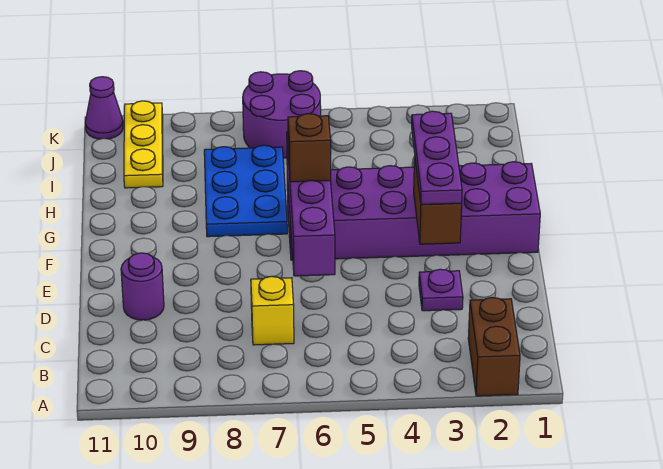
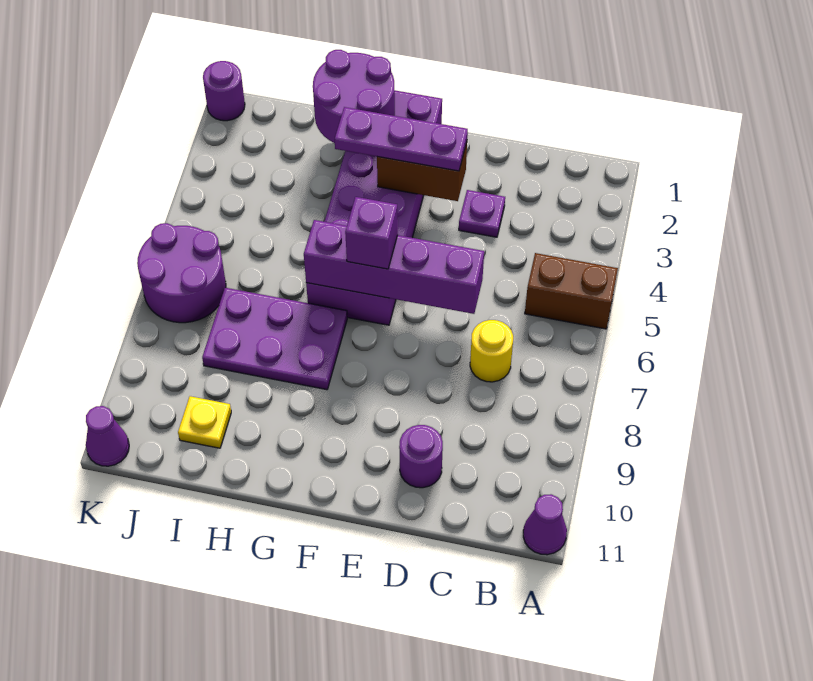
brown 1x2 brick [468,298,520,396] -> brown 1x2 brick moved to [525,253,618,329]
none -> purple 1x1 cone [523,494,567,555]
yellow 1x1 brick [251,276,294,345] -> yellow 1x1 round brick [470,320,513,382]
brown 1x1 brick [288,114,331,182] -> purple 1x1 brick [345,197,398,269]
none -> purple 2x2 round brick [313,50,395,143]
blue 2x3 plate [204,145,287,237] -> purple 2x3 plate [202,288,347,390]
yellow 1x3 plate [124,101,163,188] -> yellow 1x1 plate [178,396,231,448]
none -> purple 1x1 round brick [203,61,245,121]

